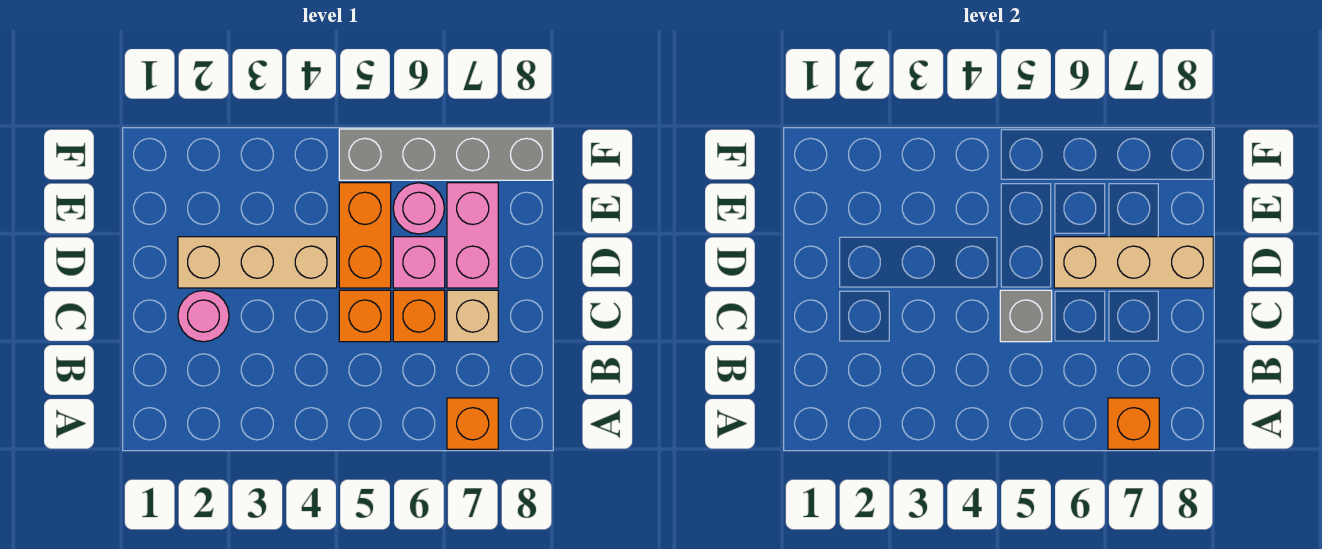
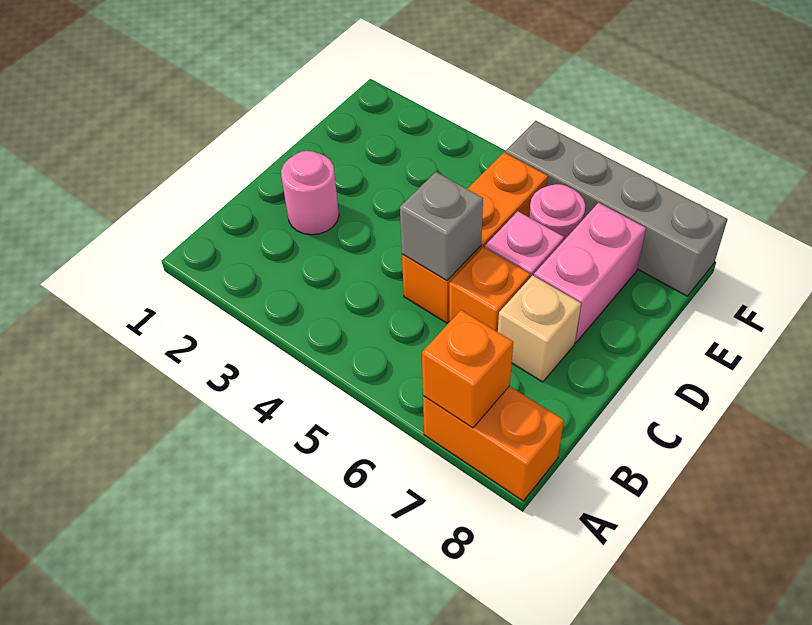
orange 1x1 brick [447,398,498,449] -> orange 1x2 brick [423,386,564,501]
tan 1x3 brick [178,237,337,288] -> none
tan 1x3 brick [1054,237,1213,288] -> none

